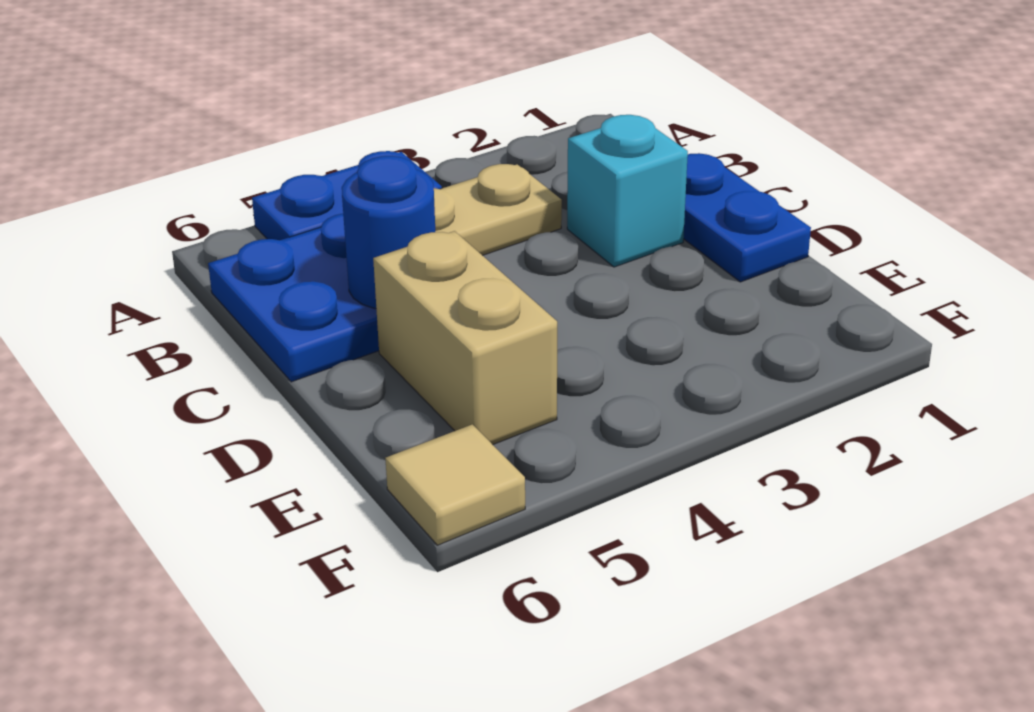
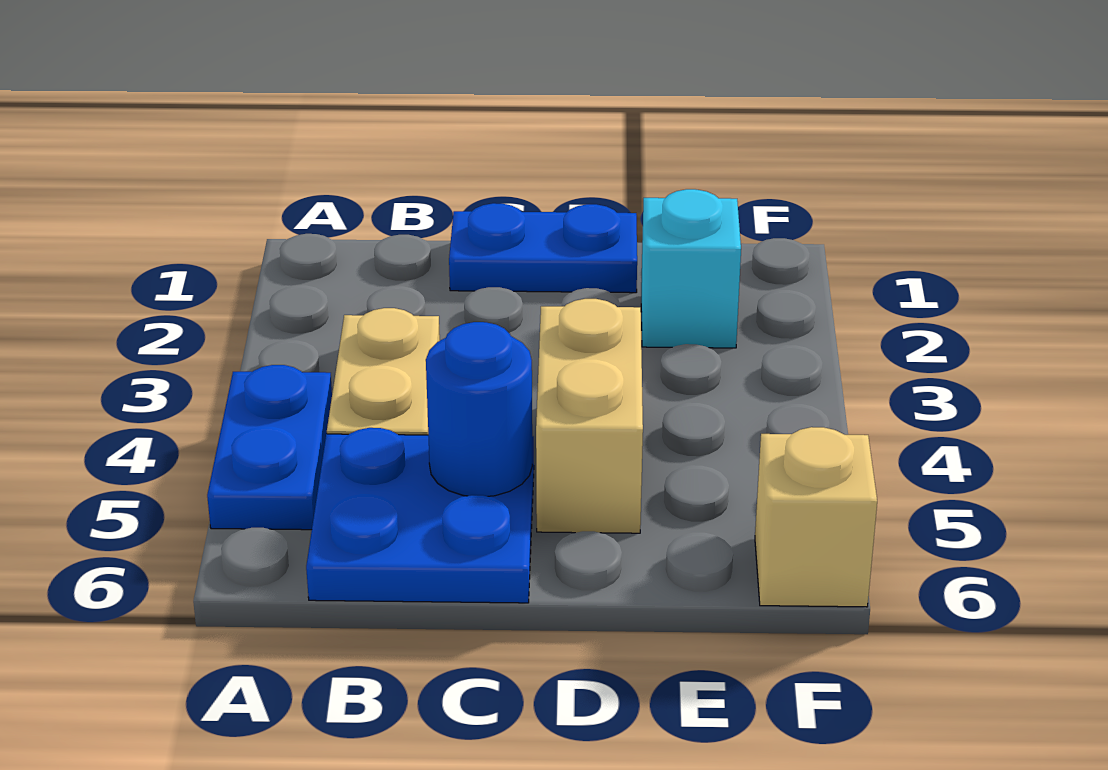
cyan 1x1 brick [567,115,688,267] -> cyan 1x1 brick moved to [641,189,741,348]
tan 1x2 brick [373,231,557,445] -> tan 1x2 brick turned to [536,299,643,533]
tan 1x1 tile [385,424,525,545] -> tan 1x1 brick [755,427,877,607]

